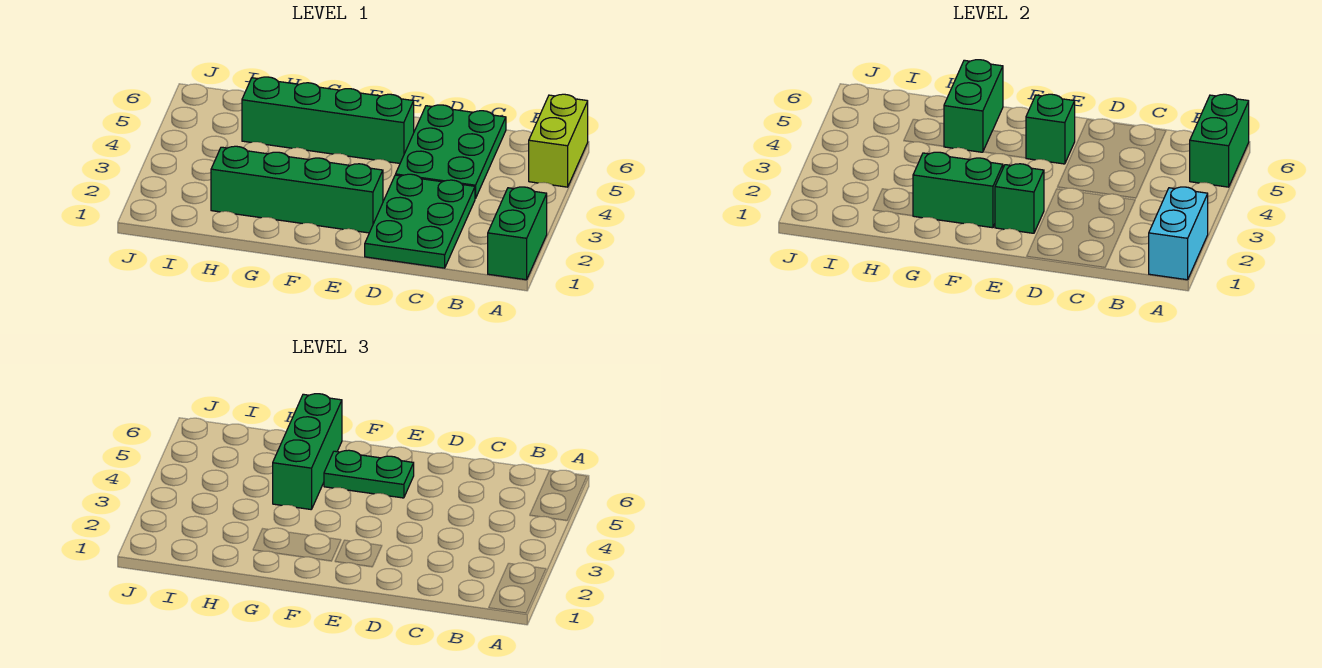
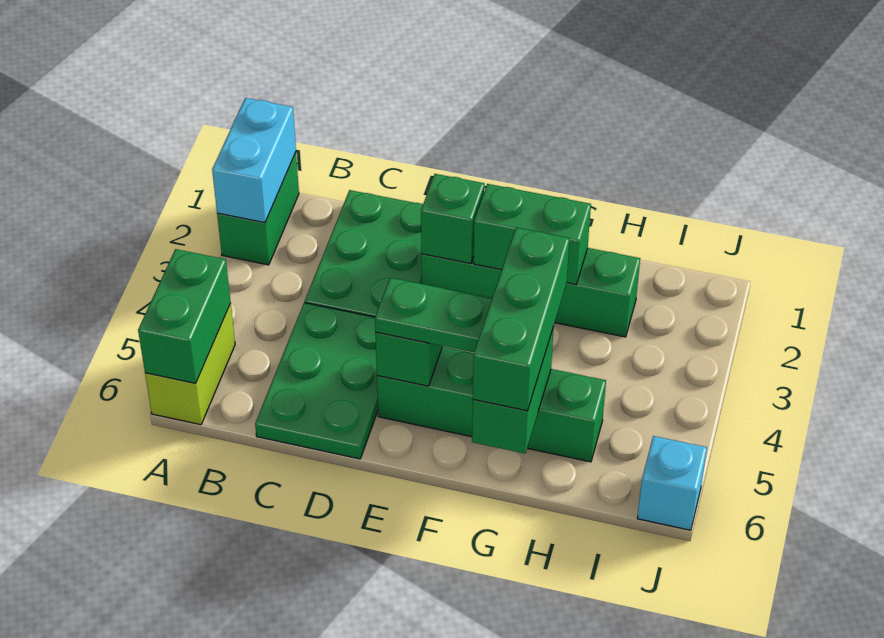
none -> cyan 1x1 brick [637,436,707,530]

